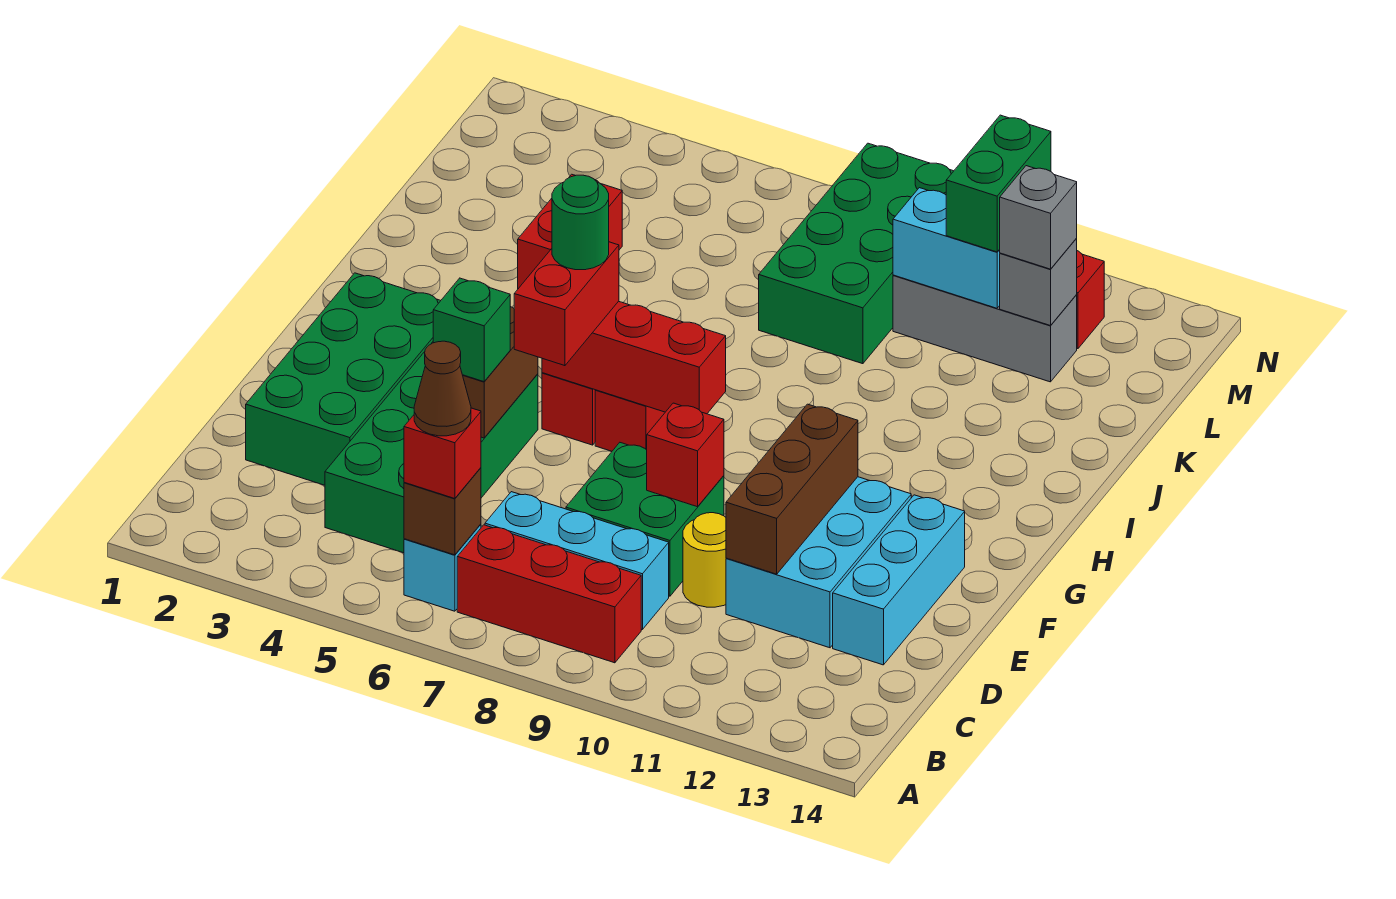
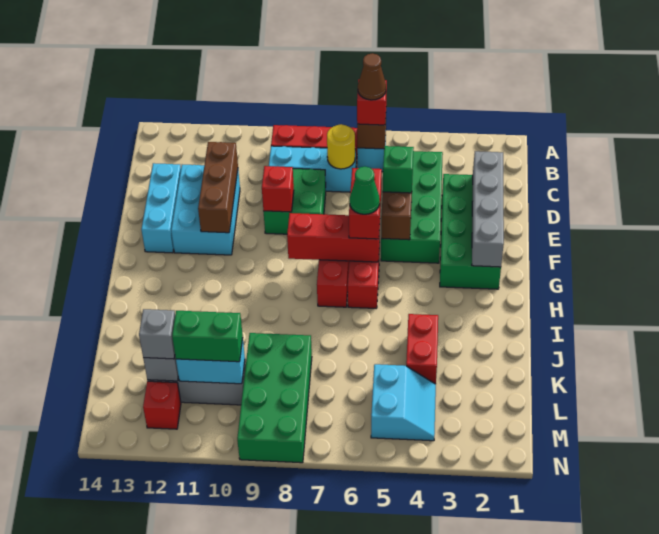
none -> grey 1x4 brick [472,151,504,267]
yellow 1x1 round brick [683,513,726,607] -> yellow 1x1 round brick moved to [327,124,355,169]
green 1x1 round brick [552,175,609,270] -> green 1x1 cone [350,167,380,214]
none -> cyan 2x2 slope [371,364,436,441]
green 1x2 brick [946,115,1051,252] -> green 1x2 brick turned to [172,311,243,362]

